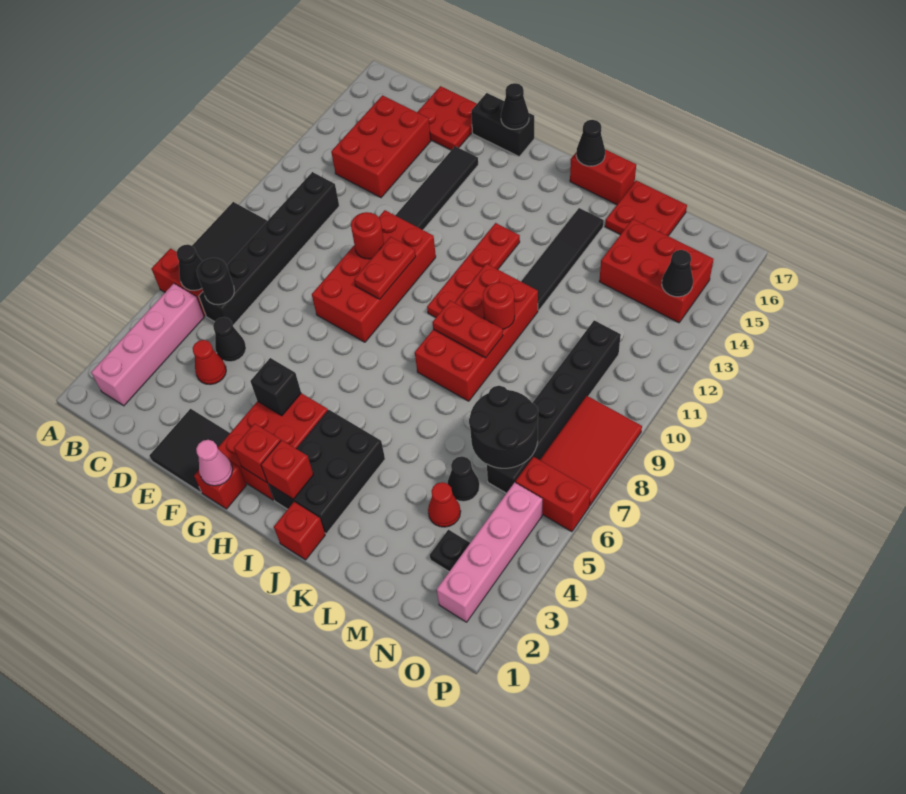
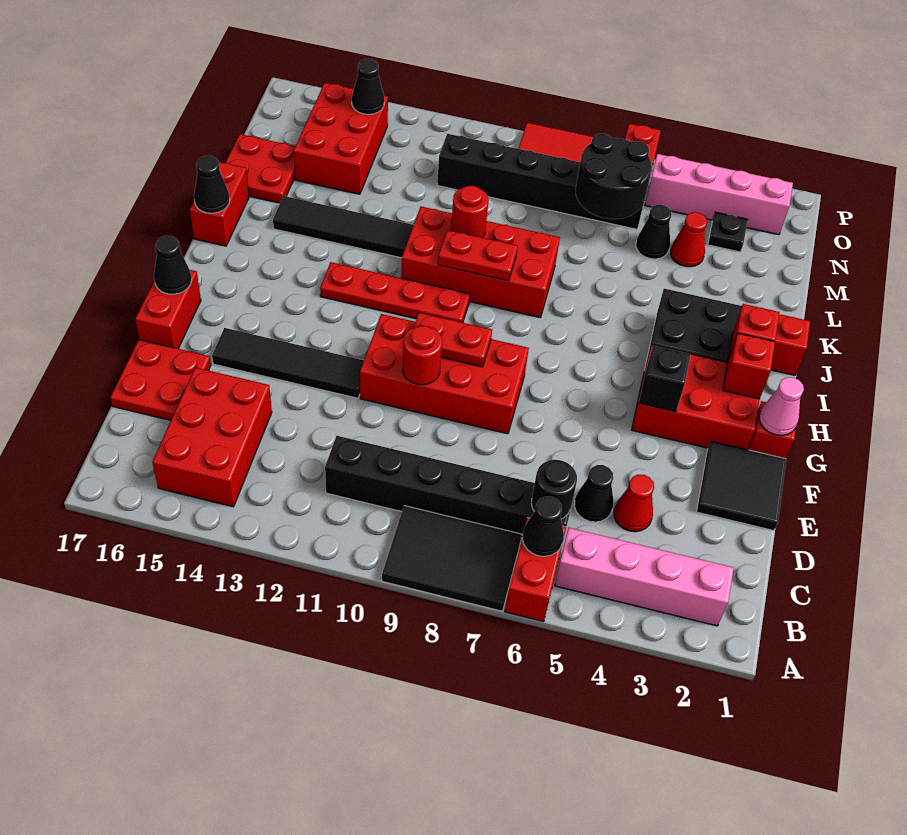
red 2x3 brick [331,95,431,198] -> red 2x3 brick turned to [152,367,272,507]
black 1x2 brick [471,93,534,156] -> red 1x2 brick [135,270,201,349]
red 1x2 plate [432,301,503,358] -> red 1x2 plate turned to [438,230,518,281]

